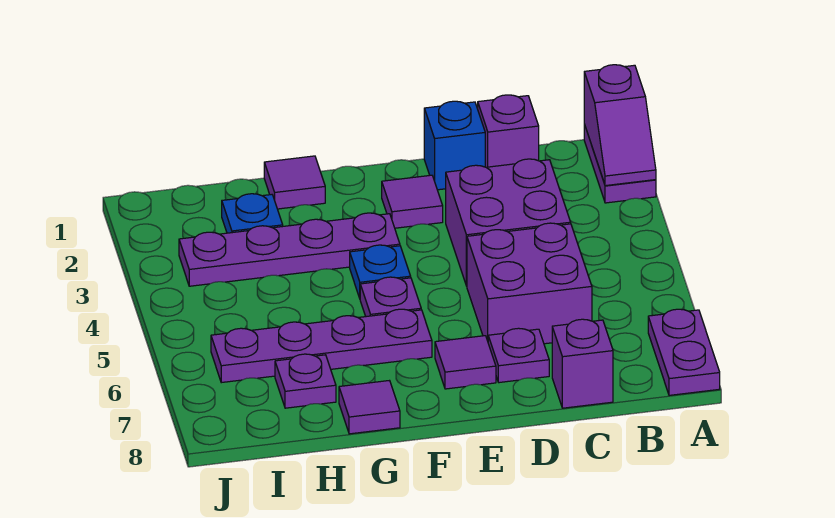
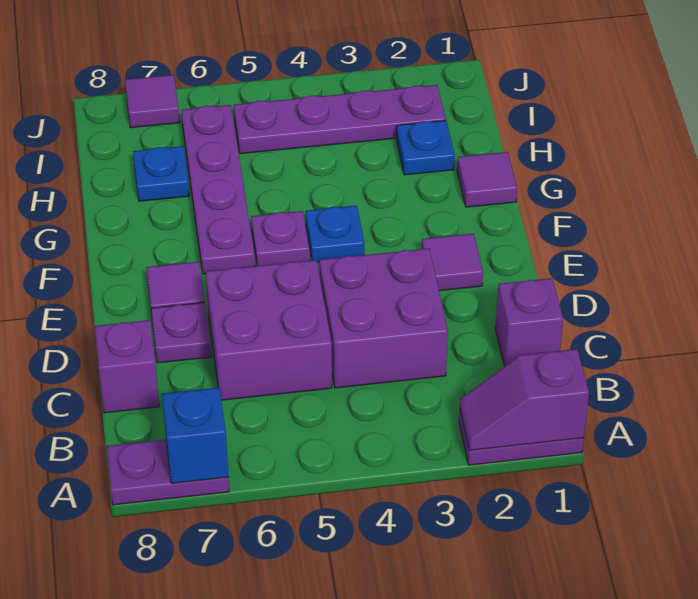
blue 1x1 brick [424,101,485,190] -> blue 1x1 brick moved to [162,388,229,483]
purple 1x4 plate [179,213,400,286] -> purple 1x4 plate turned to [234,85,446,154]
purple 1x1 tile [339,381,400,434] -> purple 1x1 tile moved to [125,75,180,128]
purple 1x1 plate [275,354,336,408] -> blue 1x1 plate [133,146,190,201]

